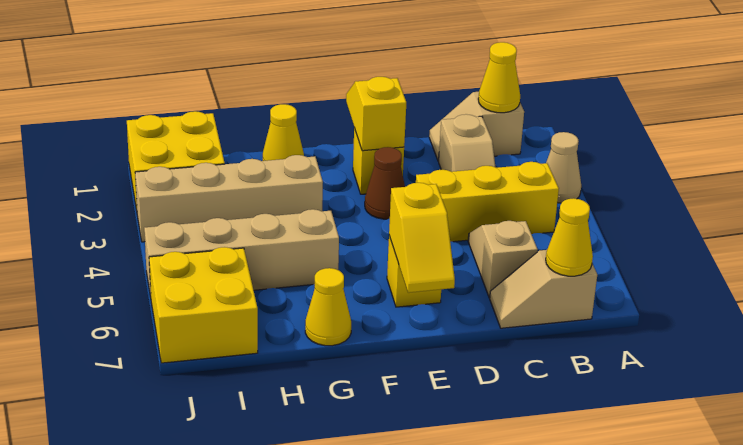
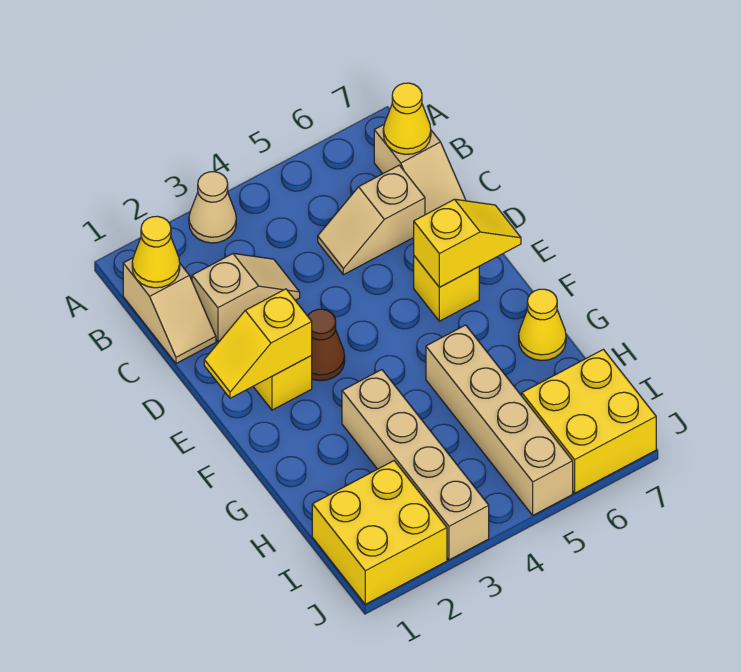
yellow 1x3 brick [416,162,559,242] -> none
yellow 1x1 cone [263,104,304,161] -> none

